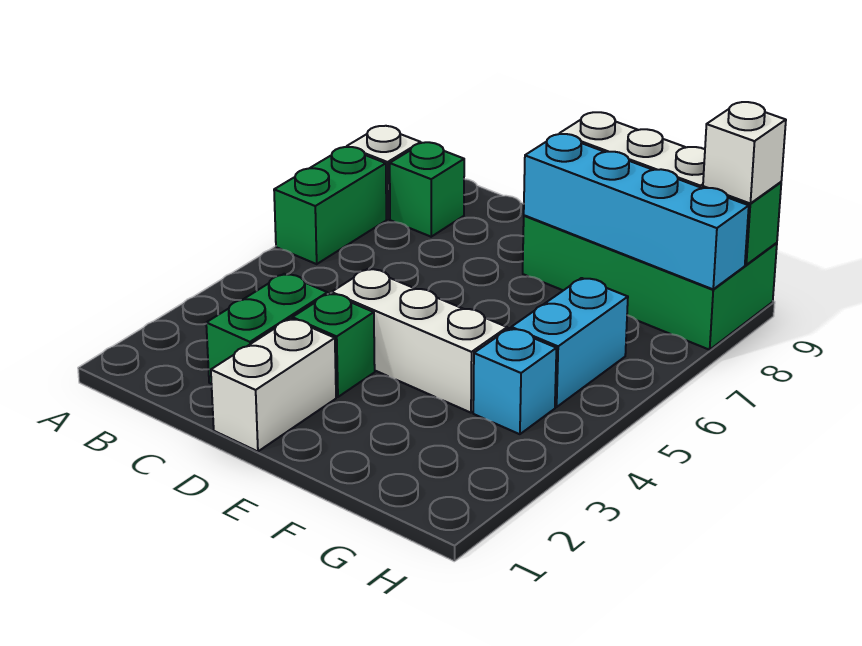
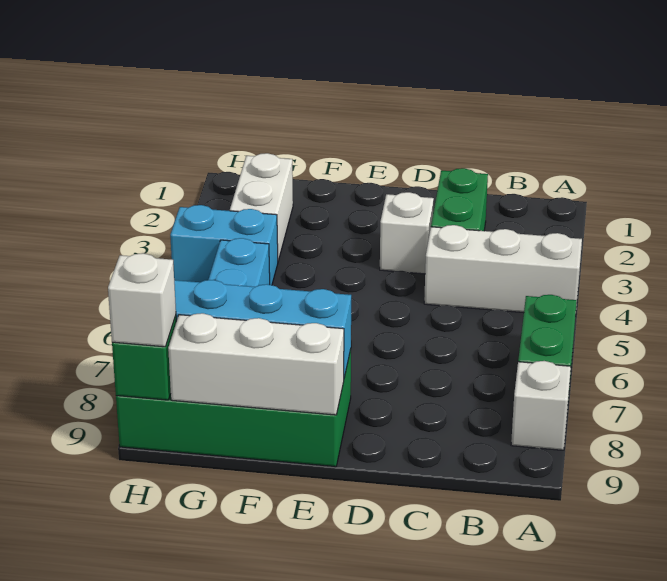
green 1x1 brick [390,142,464,237] -> none
white 1x2 brick [211,319,336,451] -> white 1x2 brick moved to [230,153,293,261]
green 1x1 brick [292,293,375,397] -> white 1x1 brick [380,192,434,274]
white 1x3 brick [332,269,507,413] -> white 1x3 brick moved to [424,225,582,316]
cyan 1x1 brick [473,328,556,434] -> cyan 1x2 brick [170,205,278,285]

